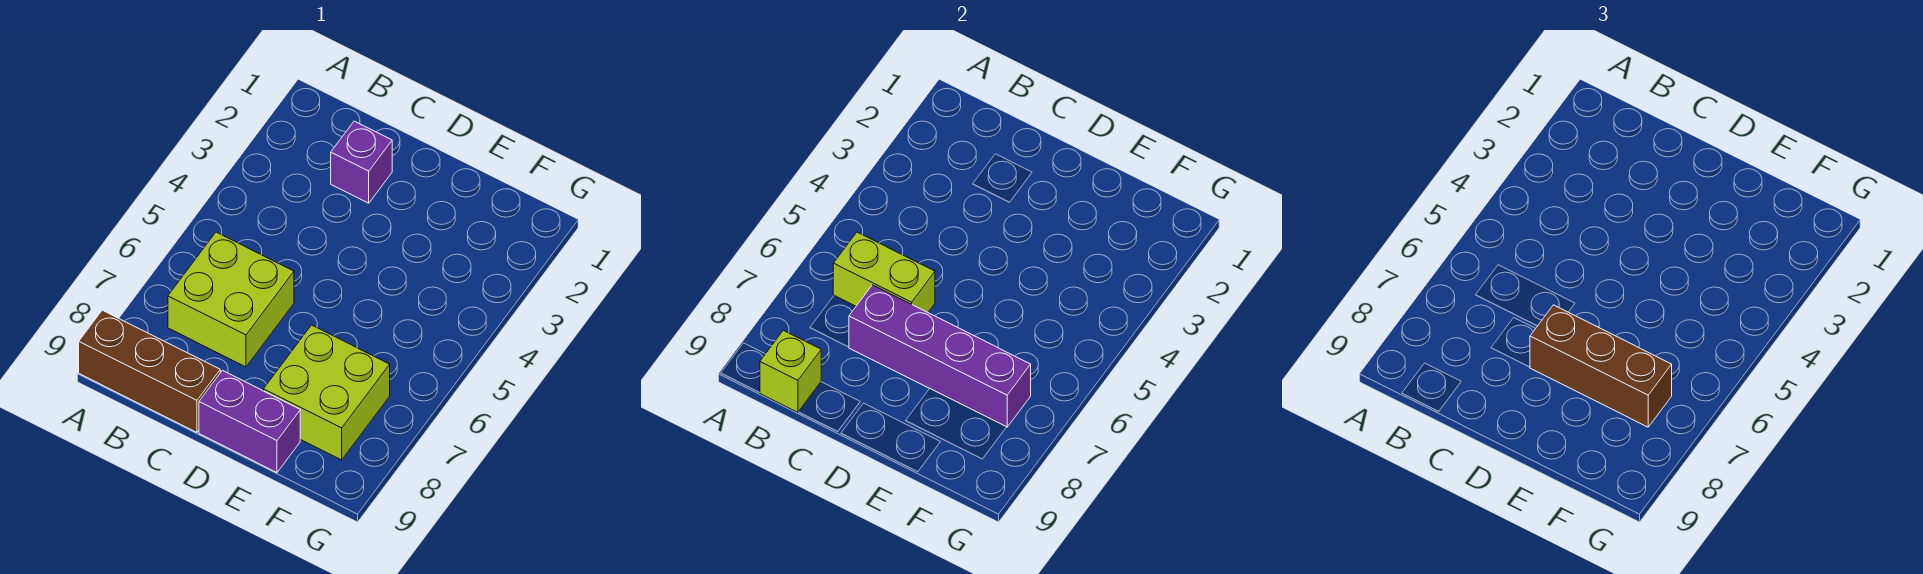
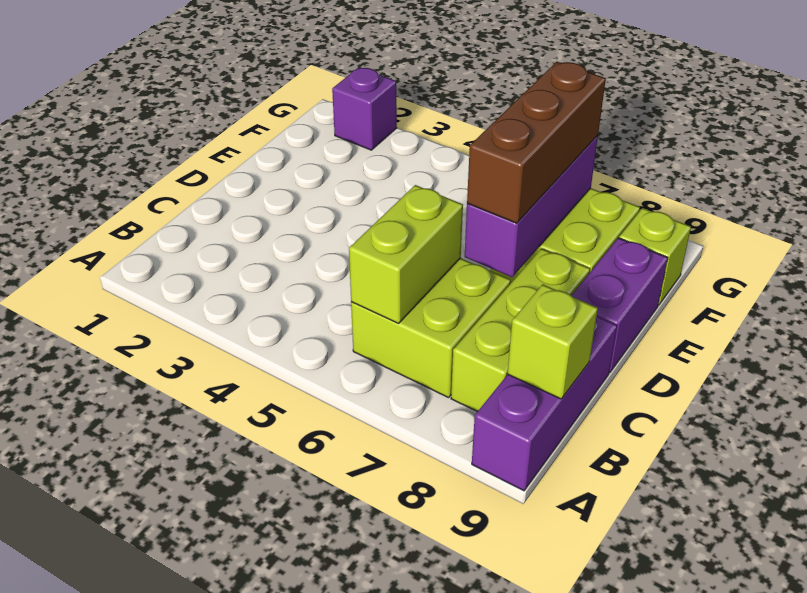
brown 1x3 brick [79,310,220,432] -> purple 1x3 brick [472,317,617,491]
none -> lime 1x3 brick [451,249,590,412]
purple 1x1 brick [331,121,392,203] -> purple 1x1 brick moved to [332,67,397,150]
purple 1x4 brick [849,285,1031,427] -> purple 1x3 brick [465,135,598,277]
none -> lime 1x1 brick [619,208,691,305]

